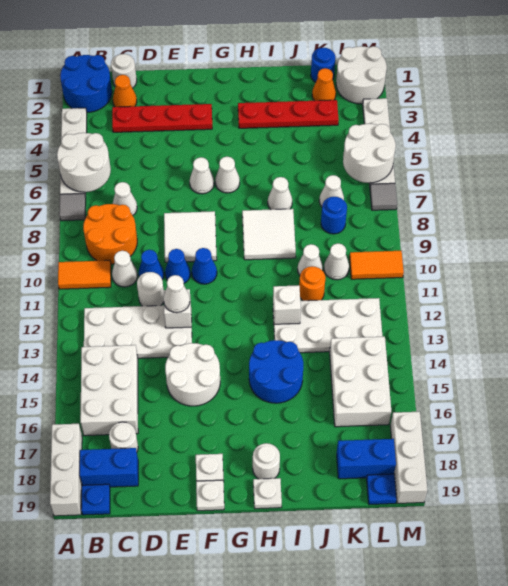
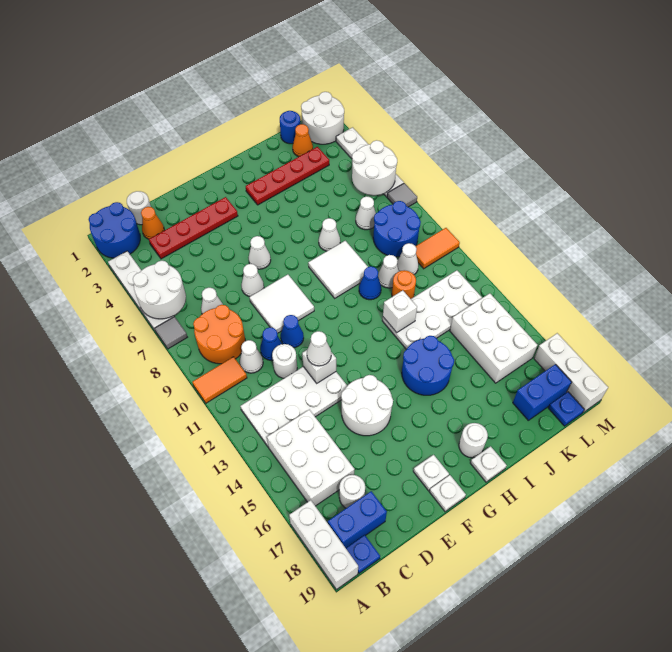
blue 1x1 cone [192,248,217,284] -> blue 1x1 cone moved to [359,266,381,300]
white 1x1 cone [215,157,240,193] -> white 1x1 cone moved to [241,264,264,297]
blue 1x1 round brick [321,197,347,234] -> blue 2x2 round brick [373,201,421,257]

